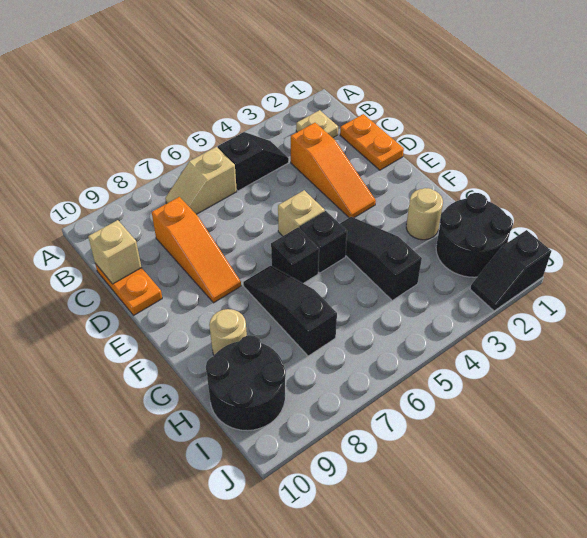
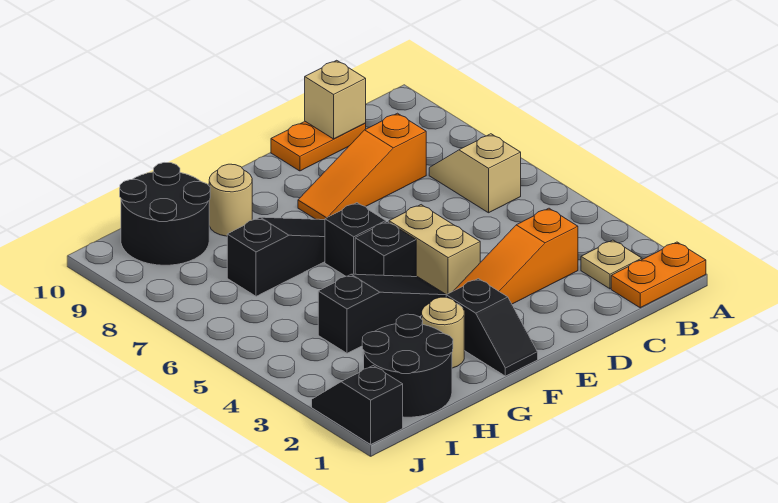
black 1x2 slope [218,132,289,191] -> black 1x2 slope moved to [446,279,538,376]
orange 1x2 plate [340,114,404,170] -> orange 1x2 plate moved to [611,242,706,308]
tan 1x1 brick [278,190,325,236] -> tan 1x2 brick [389,205,480,295]

